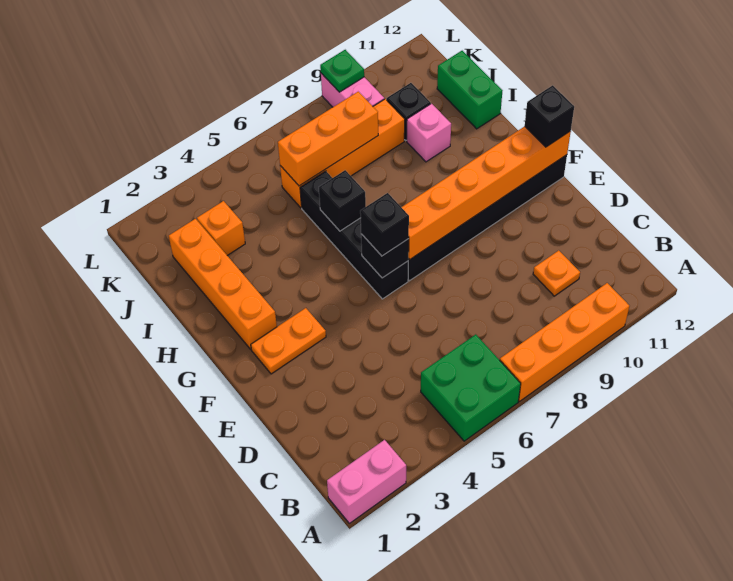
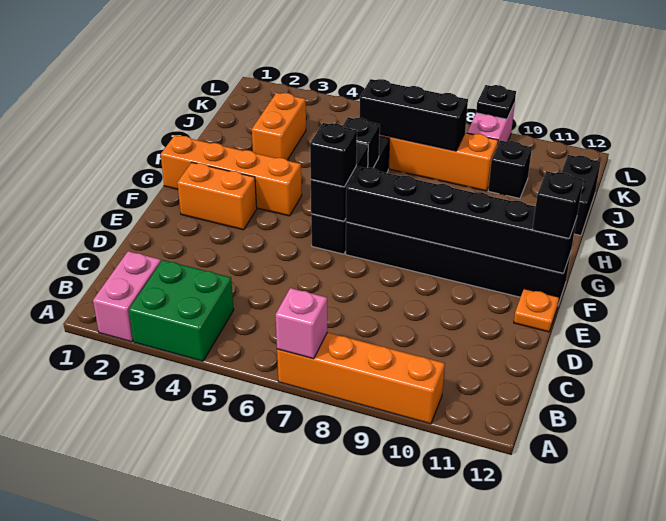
pink 1x2 brick [327,440,406,523] -> pink 1x2 brick turned to [93,251,161,342]
green 2x2 brick [421,334,521,441] -> green 2x2 brick moved to [129,260,234,361]
orange 1x1 plate [533,250,580,296] -> orange 1x1 plate moved to [514,289,559,332]
orange 1x2 plate [251,308,326,374] -> orange 1x2 brick [177,163,257,230]
black 1x1 brick [361,234,409,278] -> black 1x2 brick [311,142,368,221]
orange 1x6 brick [401,126,571,259] -> black 1x6 brick [346,167,577,273]
orange 1x4 brick [169,219,277,349] -> orange 1x4 brick turned to [161,135,302,216]
pink 1x1 brick [407,104,451,162] -> pink 1x1 brick moved to [276,288,327,359]
green 1x2 brick [437,51,502,129] -> black 1x2 brick [561,155,601,235]
orange 1x1 brick [197,201,245,255] -> orange 1x2 brick [252,93,306,160]
orange 1x3 brick [278,92,378,186] -> black 1x3 brick [359,79,468,151]
green 1x1 plate [320,50,364,92] -> black 1x1 plate [476,85,516,119]

